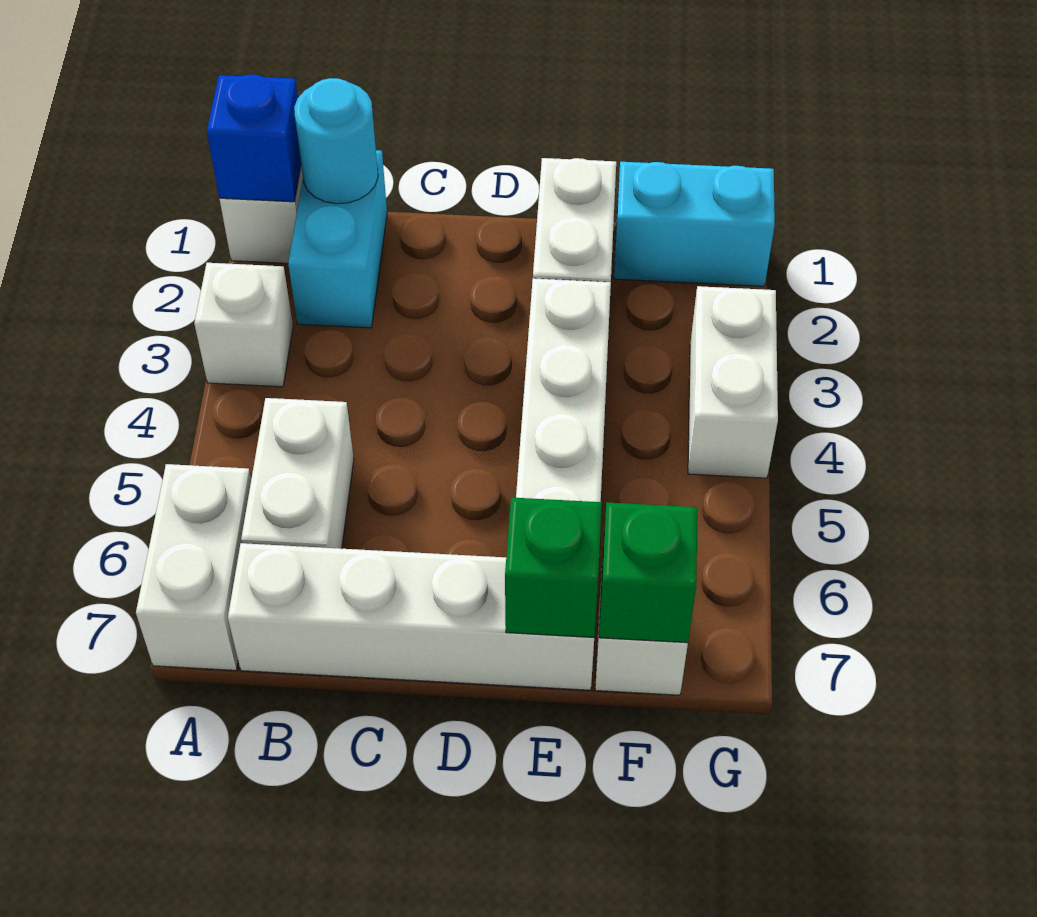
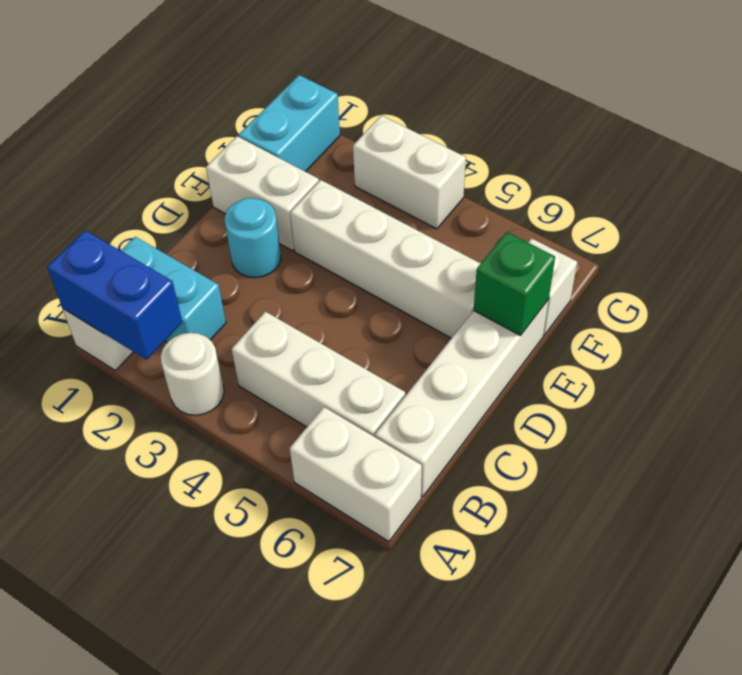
blue 1x1 brick [207,75,301,202] -> blue 1x2 brick [47,230,182,360]
white 1x1 brick [194,263,293,387] -> white 1x1 round brick [161,333,224,415]
cyan 1x1 round brick [294,78,378,204] -> cyan 1x1 round brick moved to [224,198,281,278]
white 1x2 brick [241,398,354,549] -> white 1x3 brick [232,312,405,437]
green 1x1 brick [599,502,697,643] -> none

